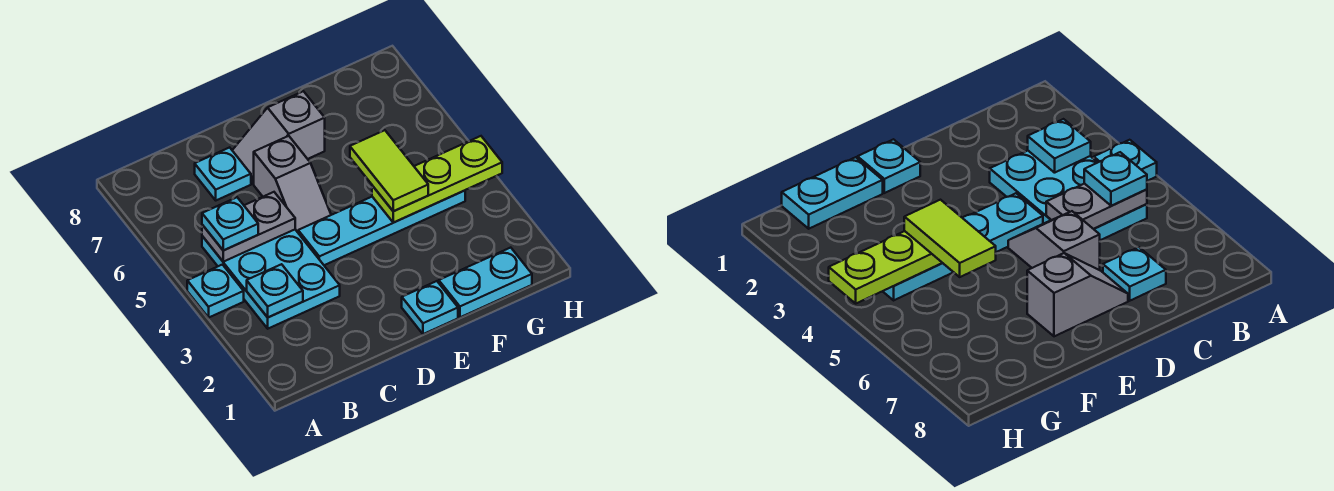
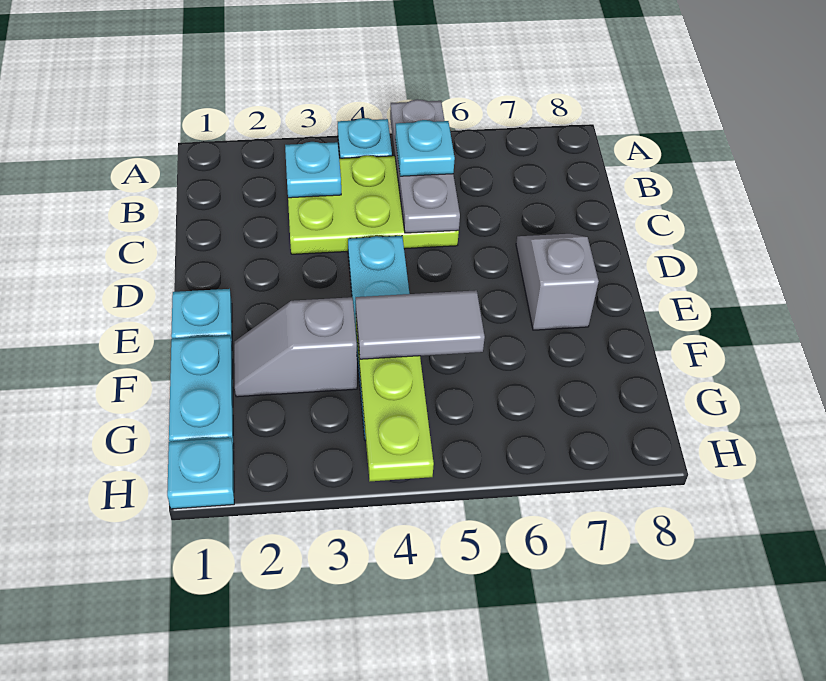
cyan 2x3 plate [202,230,340,329] -> lime 2x3 plate [288,155,459,254]
grey 1x2 plate [202,192,295,262] -> grey 1x3 plate [390,99,460,233]
cyan 1x1 plate [195,147,251,200] -> cyan 1x1 plate moved to [167,438,234,509]
grey 1x2 slope [254,136,331,232] -> grey 1x2 slope moved to [234,297,357,397]
lime 1x2 tile [350,130,428,211] -> grey 1x2 tile [356,290,485,359]

